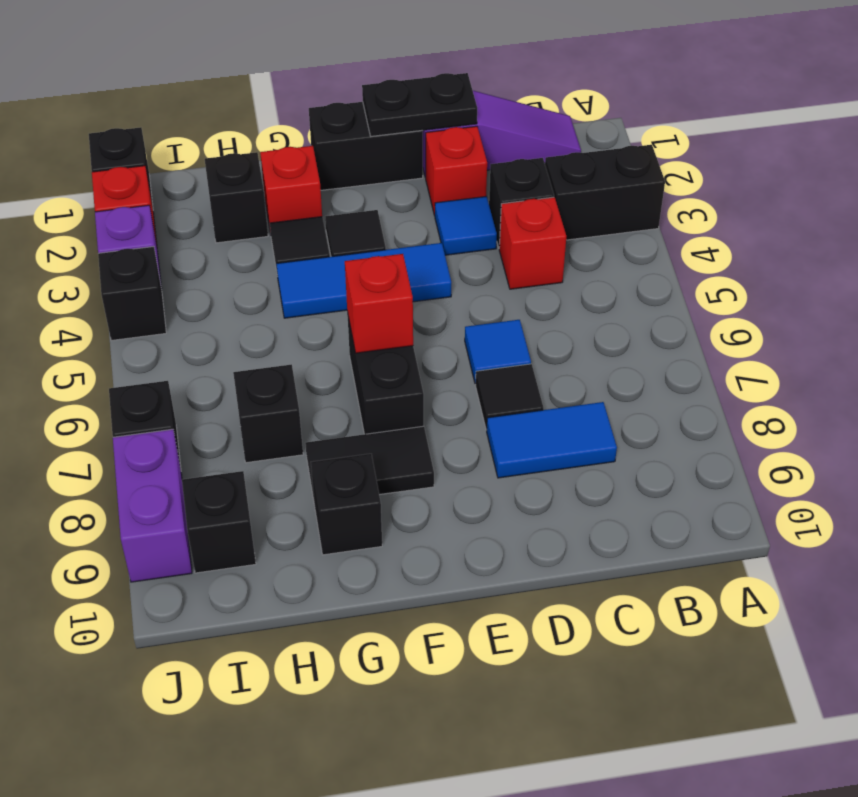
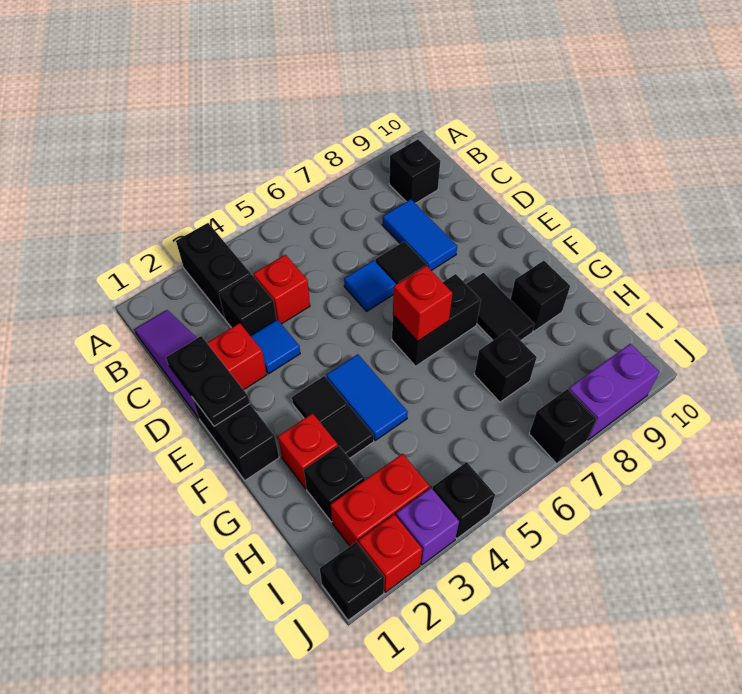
blue 1x3 tile [276,243,451,318] -> blue 1x2 tile [326,354,408,440]
none -> red 1x2 brick [331,454,430,546]
black 1x1 brick [182,471,256,573] -> black 1x1 brick moved to [389,139,440,203]

